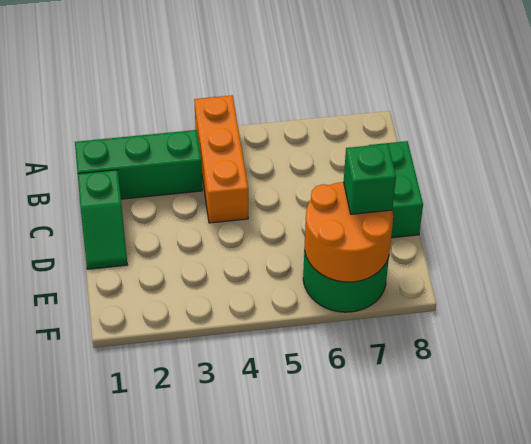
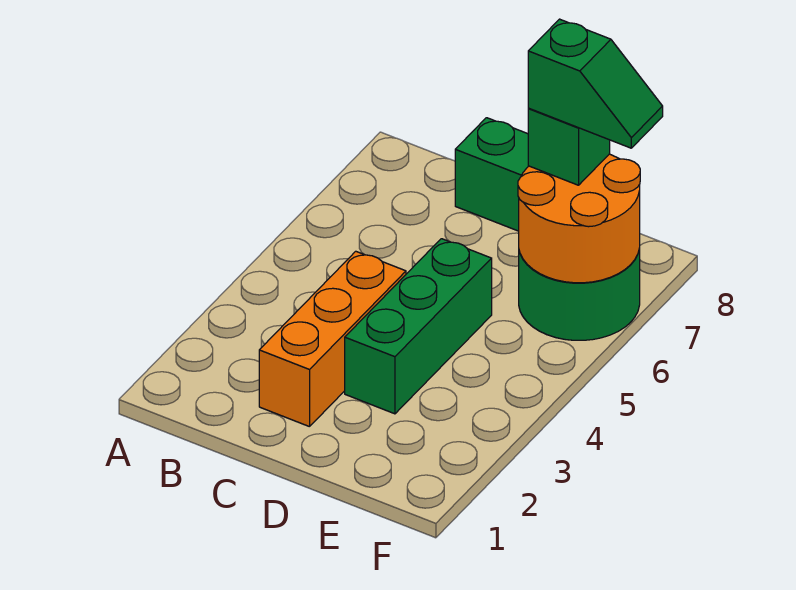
orange 1x3 brick [194,95,248,223] -> orange 1x3 brick turned to [259,251,406,427]
green 1x3 brick [75,130,202,199] -> green 1x3 brick moved to [345,239,492,414]
green 1x2 slope [78,170,127,269] -> green 1x2 slope moved to [528,19,663,148]

